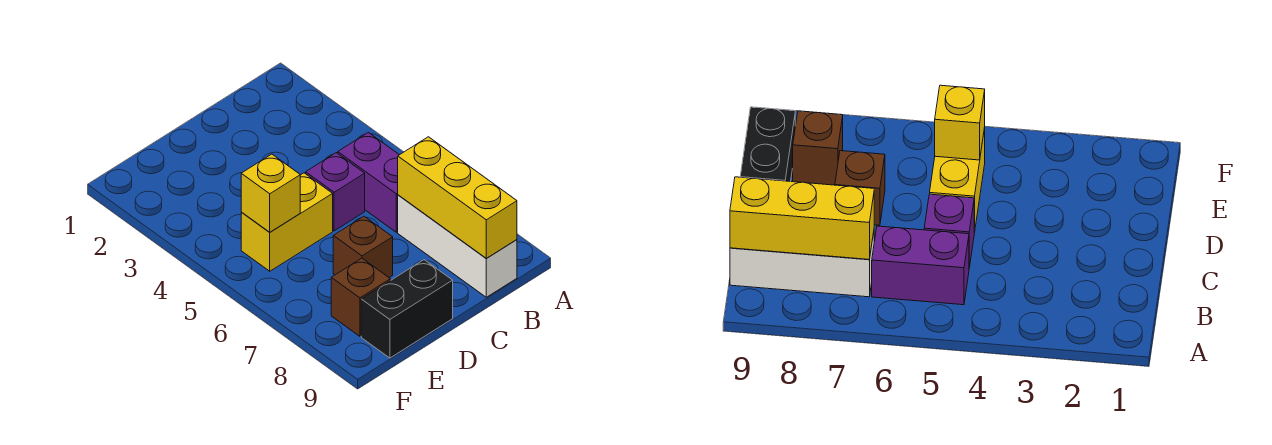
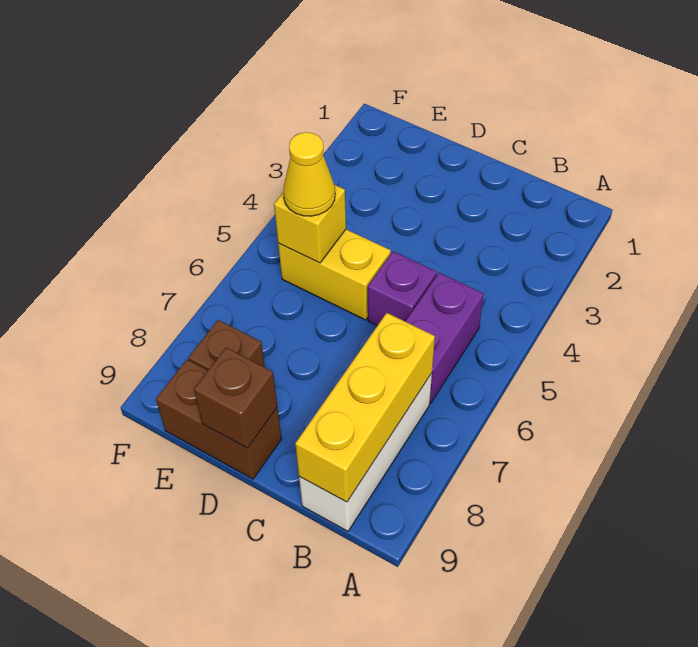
brown 1x1 brick [333,216,393,277] -> brown 1x1 brick moved to [194,348,277,448]
black 1x2 brick [361,260,453,358] -> brown 1x2 brick [156,360,282,479]
none -> yellow 1x1 cone [283,132,335,216]

